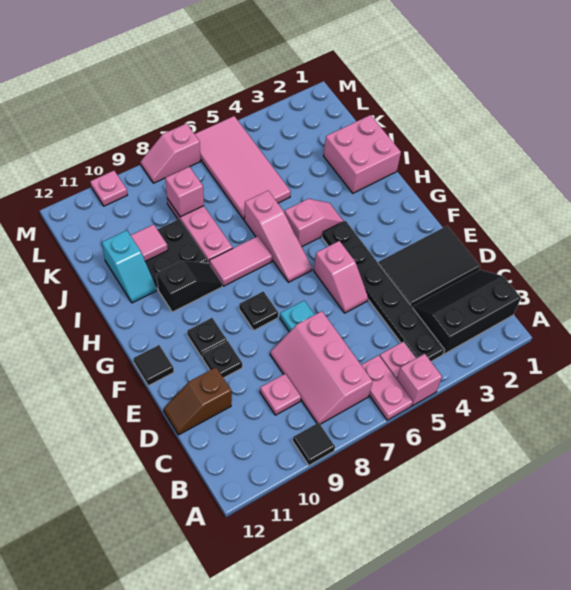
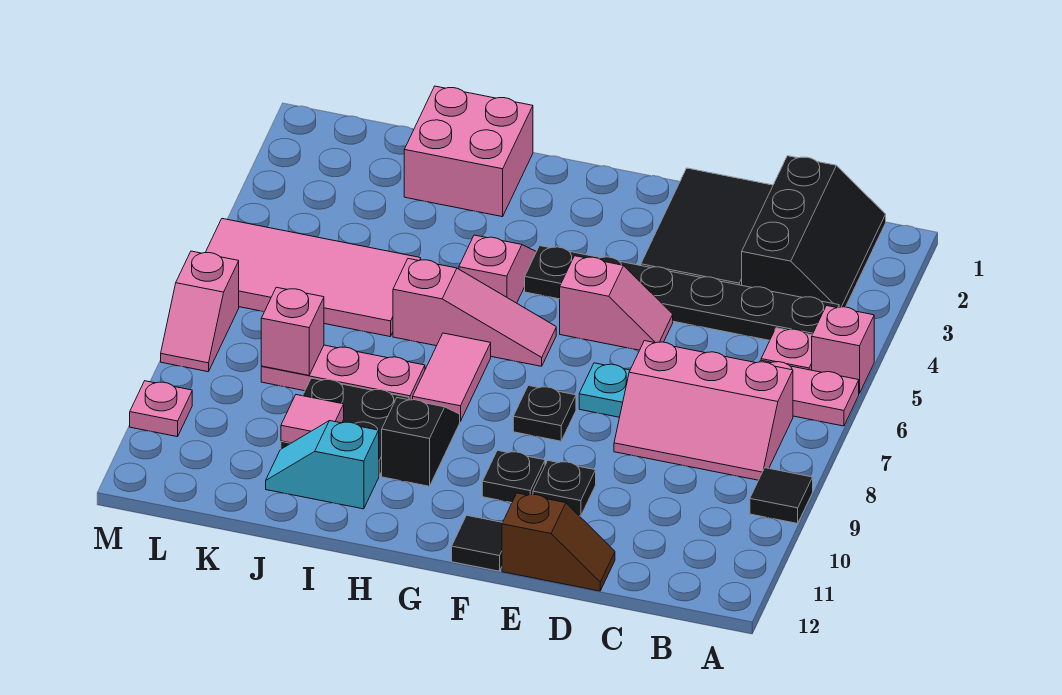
black 2x3 slope [412,270,521,354] -> black 2x3 slope turned to [742,156,886,307]
pink 1x1 plate [260,374,301,415] -> none
brown 1x2 slope [164,367,232,435] -> brown 1x2 slope turned to [502,493,615,591]
cyan 1x2 slope [102,230,157,303] -> cyan 1x2 slope turned to [266,421,379,509]

